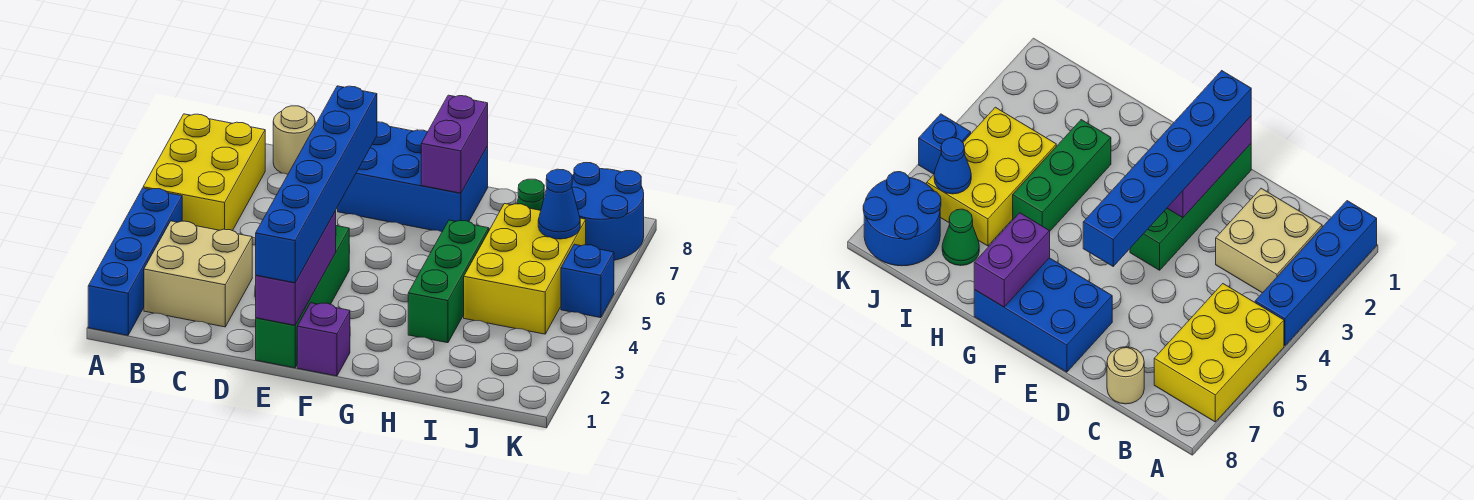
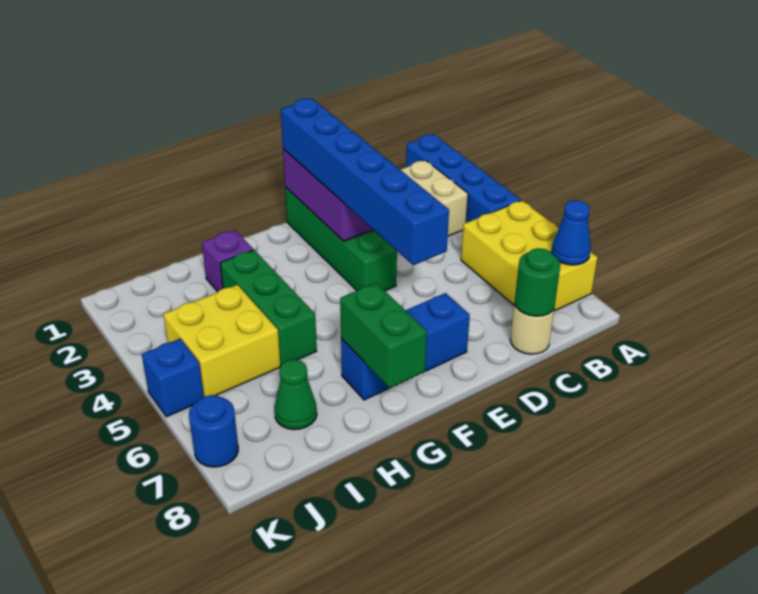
none -> green 1x1 round brick [515,248,561,316]
blue 2x3 brick [338,122,488,232] -> blue 1x3 brick [341,293,470,400]
purple 1x1 brick [297,303,350,376] -> purple 1x1 brick moved to [202,230,253,292]
purple 1x2 brick [421,95,488,193] -> green 1x2 brick [340,283,427,388]
yellow 2x3 brick [464,204,586,334] -> yellow 2x2 brick [163,285,281,397]
blue 1x1 cone [538,169,580,239] -> blue 1x1 cone moved to [551,200,591,265]
blue 2x2 round brick [572,163,644,260] -> blue 1x1 round brick [189,395,238,467]

